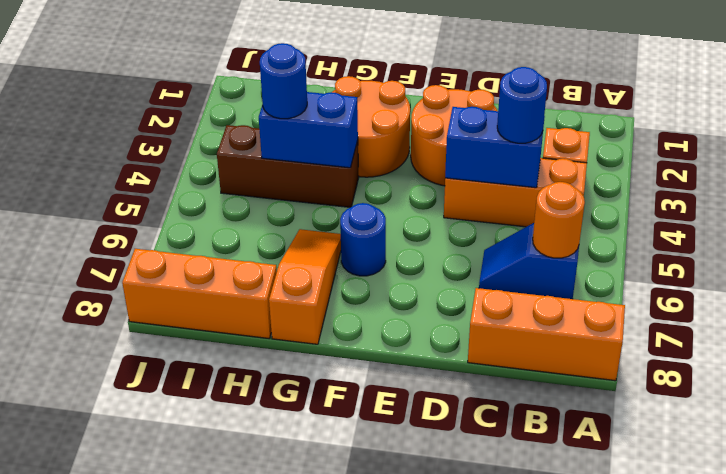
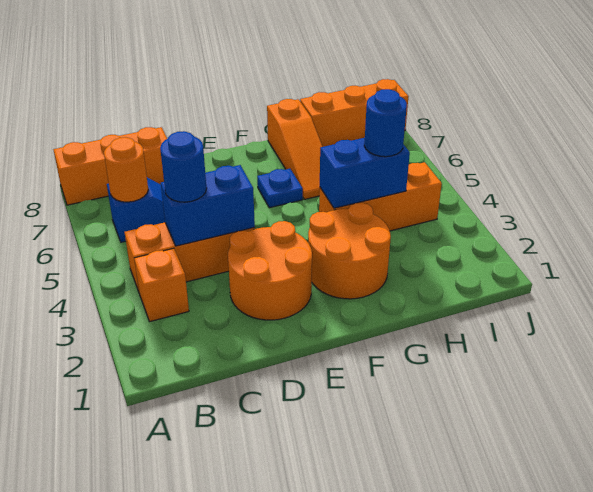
blue 1x1 round brick [340,203,386,276] -> blue 1x1 plate [257,169,303,208]
brown 1x3 brick [217,125,359,207] -> orange 1x3 brick [319,162,442,231]

